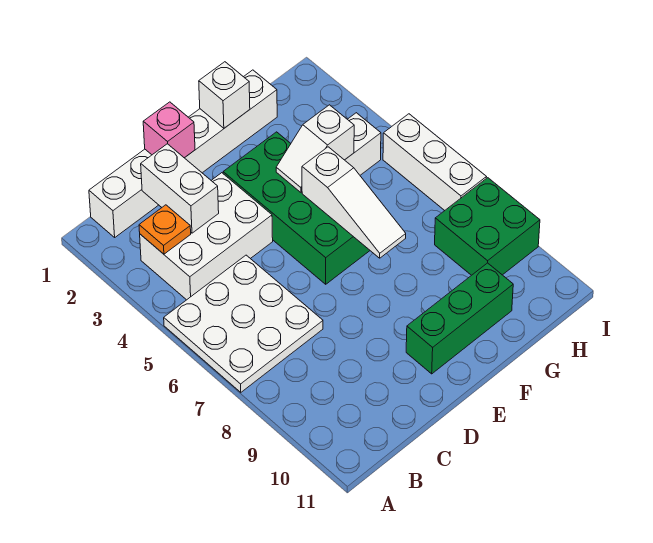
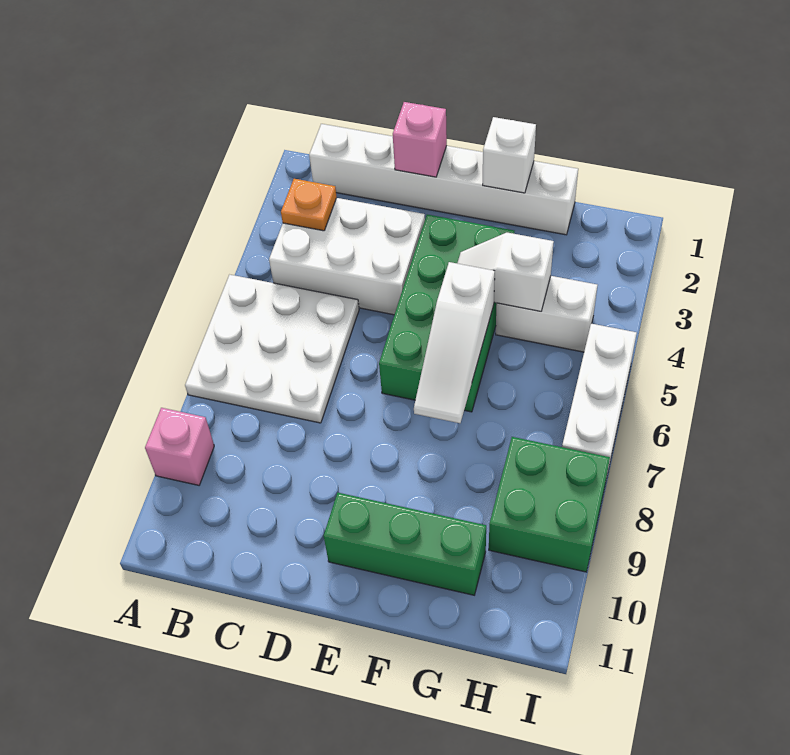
none -> pink 1x1 brick [145,408,214,485]
white 1x2 brick [141,144,219,233] -> none

